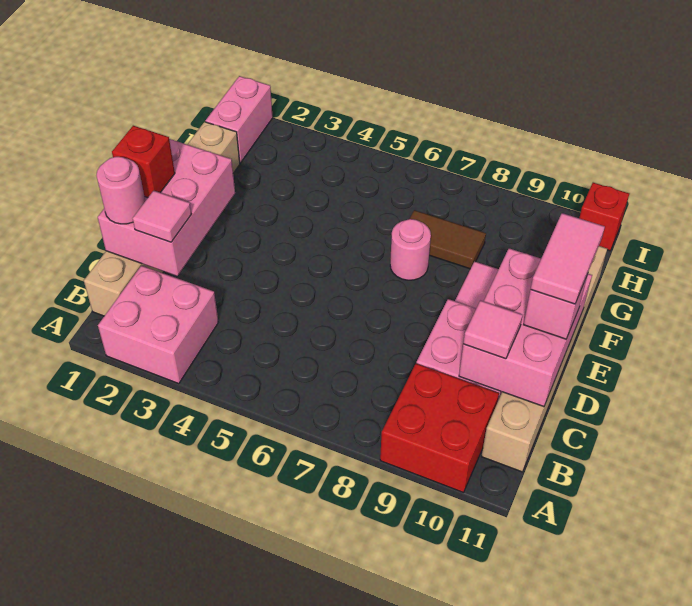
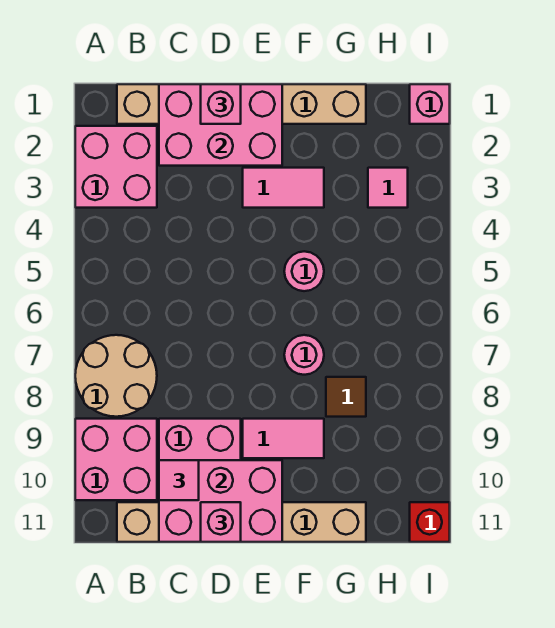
none -> tan 2x2 round brick [75,335,157,417]
red 2x2 brick [380,364,499,493] -> pink 2x2 brick [75,419,157,500]
pink 1x1 round brick [97,157,145,224] -> pink 1x1 round brick moved to [284,251,324,291]
pink 1x1 tile [133,191,191,242] -> pink 1x1 tile moved to [368,168,408,208]
red 1x1 brick [112,126,175,198] -> pink 1x1 brick [201,84,241,124]
pink 1x2 tile [531,213,605,304] -> pink 1x2 tile moved to [243,168,324,208]
brown 1x2 tile [409,210,486,269] -> brown 1x1 tile [326,377,366,417]
pink 1x2 brick [205,76,273,163] -> pink 1x1 brick [410,84,450,124]

